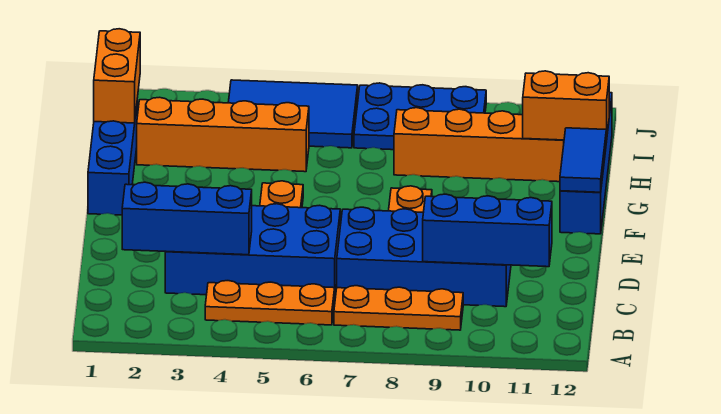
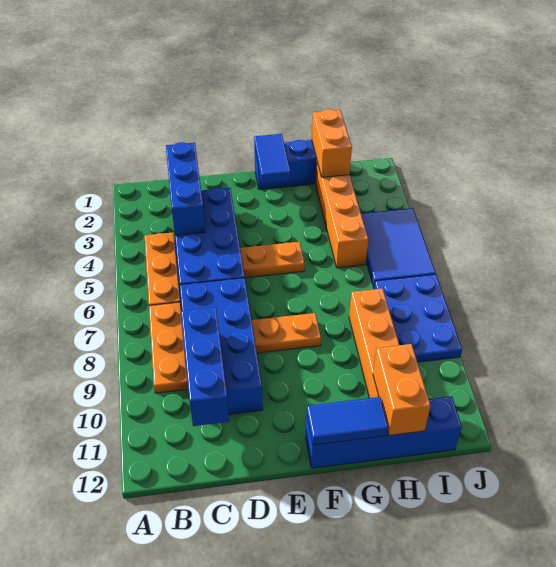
none -> blue 1x2 tile [254,134,291,183]
orange 1x2 brick [94,29,140,123] -> orange 1x2 brick turned to [312,109,352,177]

